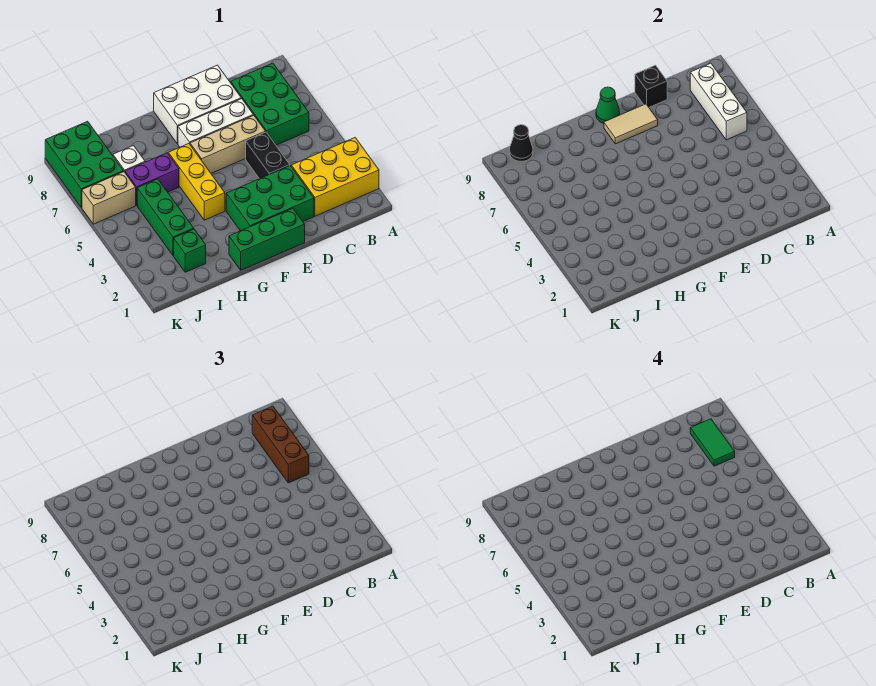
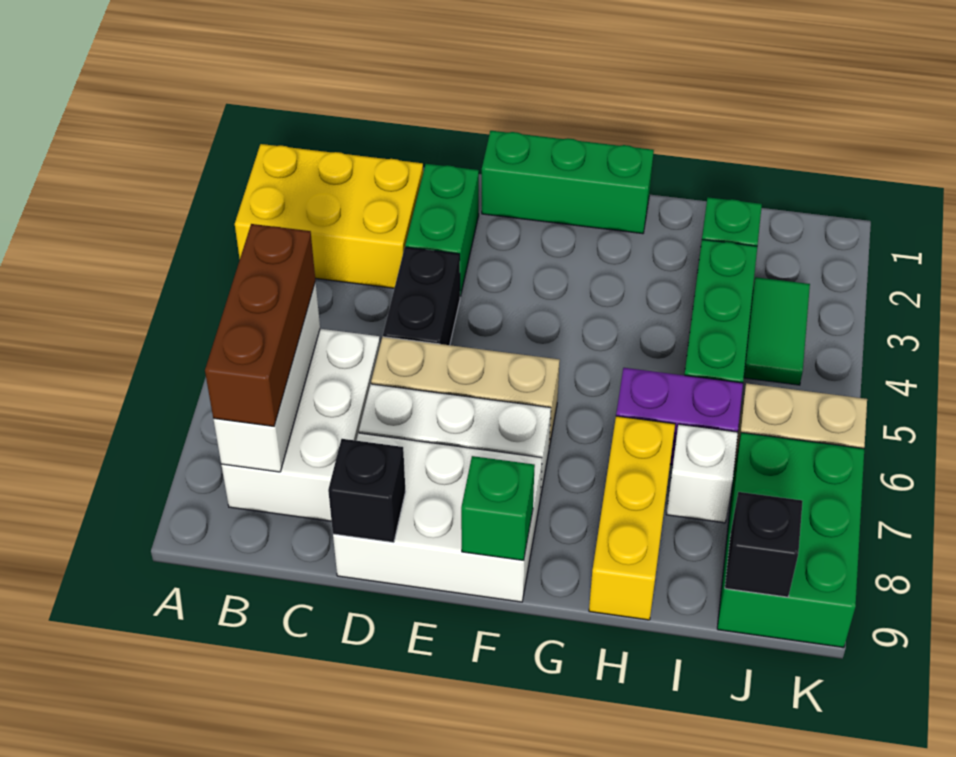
green 2x3 brick [231,63,309,145] -> white 2x3 brick [221,329,380,521]
green 1x2 tile [690,419,735,466] -> green 1x2 tile moved to [744,277,810,385]
green 2x3 brick [226,166,314,231] -> green 1x2 brick [405,164,479,296]
tan 1x2 tile [604,104,658,144] -> none
green 1x1 cone [596,87,620,123] -> green 1x1 brick [461,456,535,560]
yellow 1x3 brick [168,144,225,220] -> yellow 1x3 brick moved to [589,416,675,620]
black 1x1 cone [509,125,533,161] -> black 1x1 brick [725,492,803,597]

